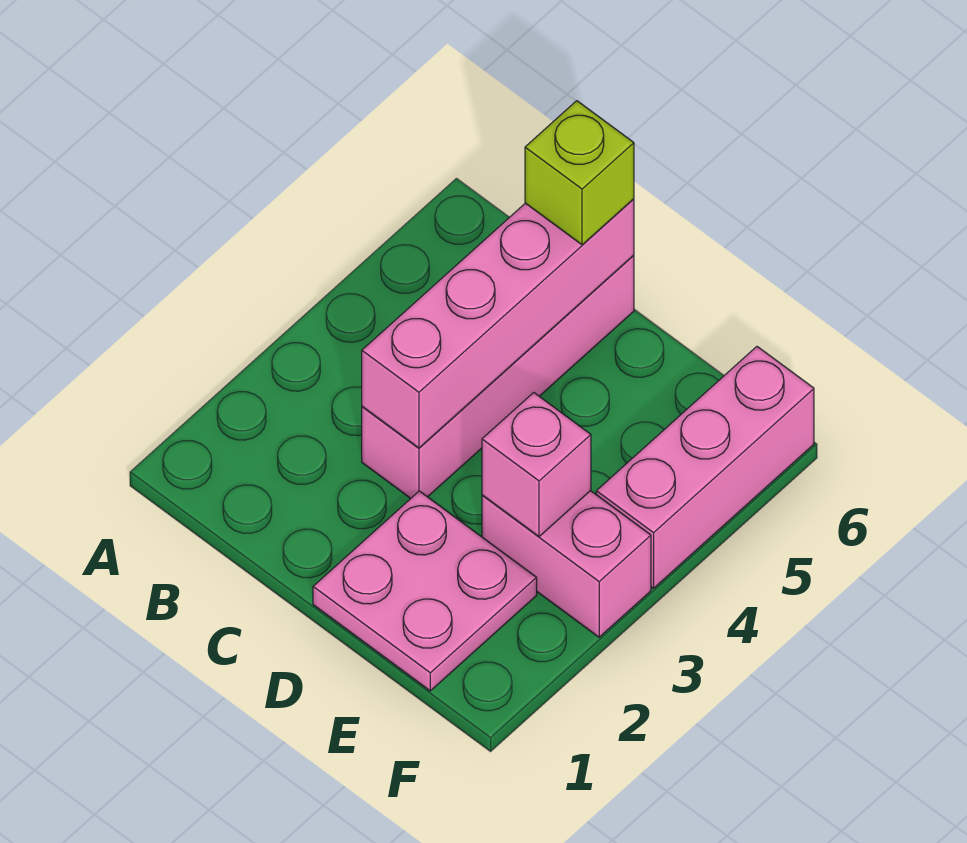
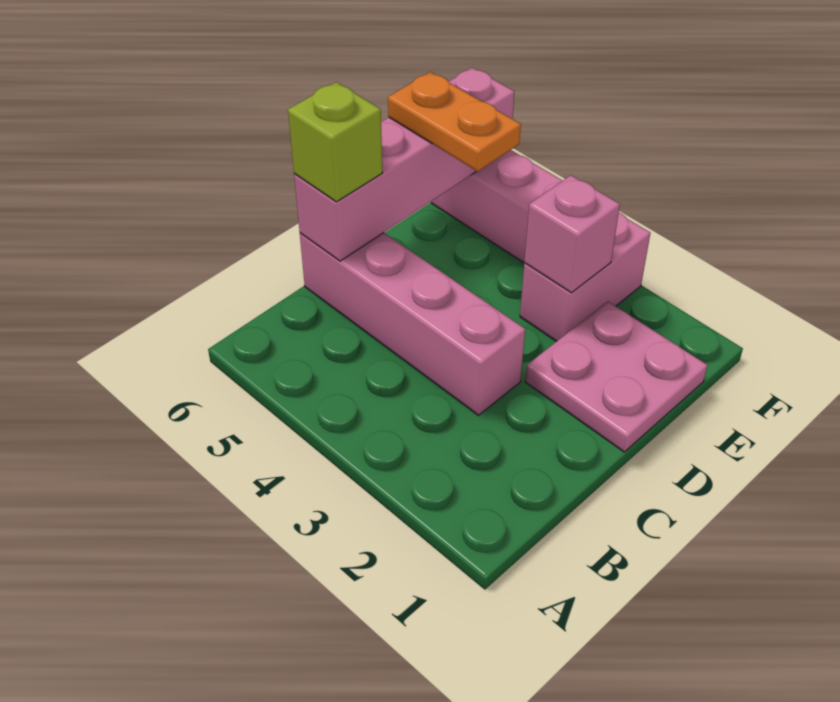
pink 1x4 brick [362,199,634,448] -> pink 1x4 brick turned to [294,68,514,261]
none -> orange 1x2 plate [388,72,521,171]

